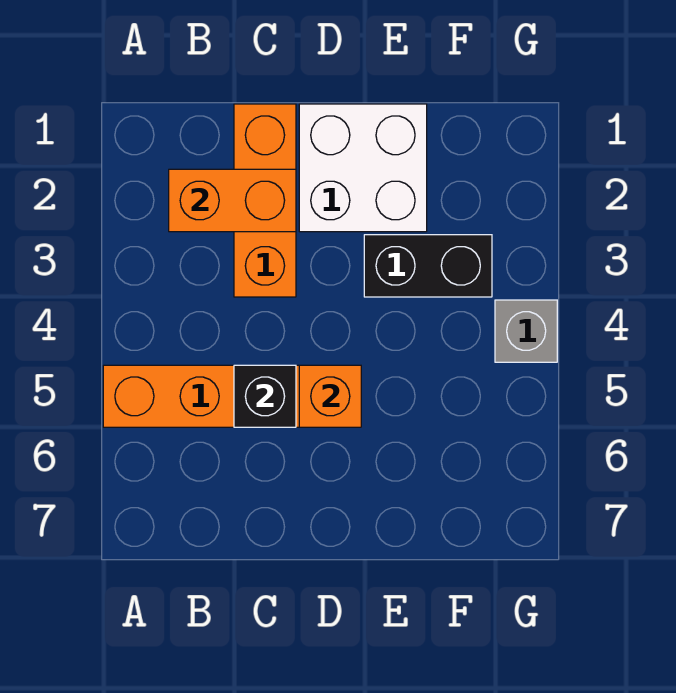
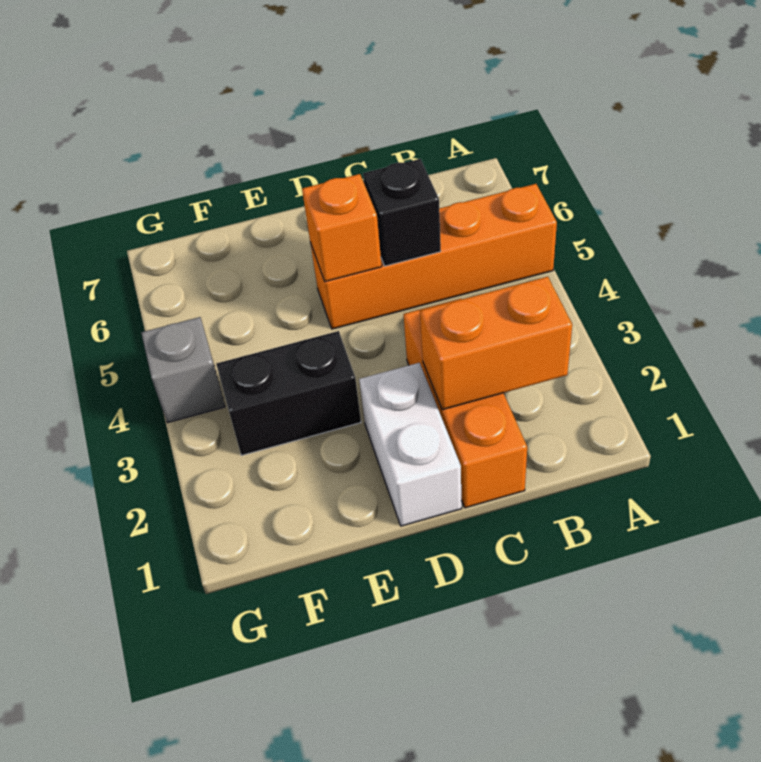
white 2x2 brick [299,104,427,232] -> white 1x2 brick [359,363,462,526]

